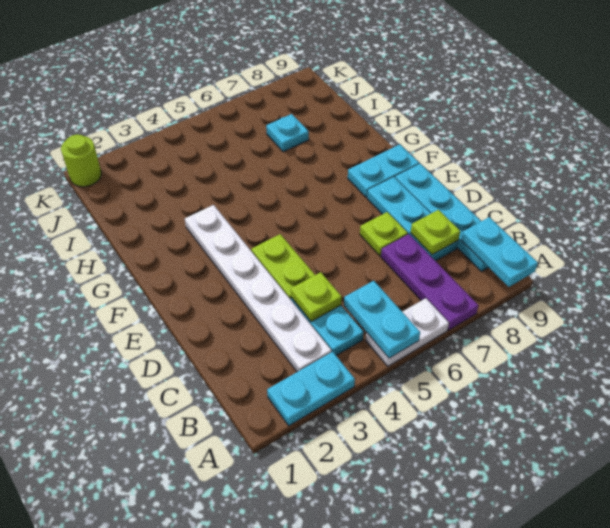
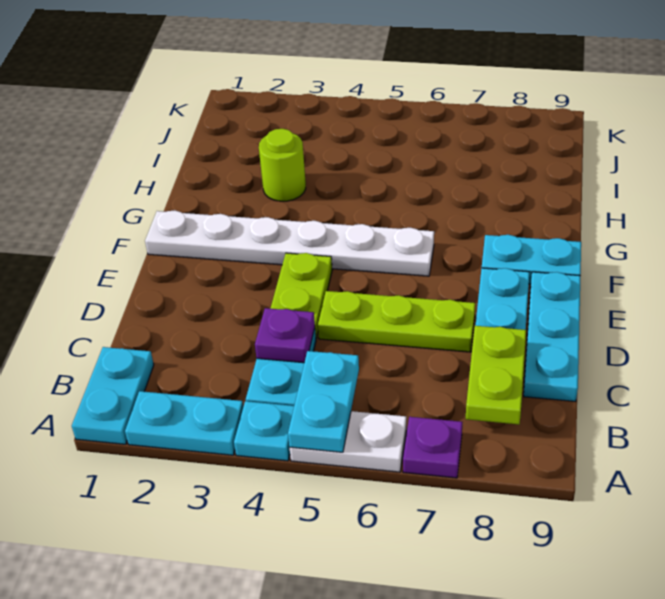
purple 1x3 plate [381,234,479,330] -> purple 1x1 plate [403,417,462,478]
cyan 1x2 plate [461,217,538,287] -> cyan 1x2 plate moved to [72,347,154,444]
white 1x6 plate [185,205,332,372] -> white 1x6 plate turned to [145,210,434,276]
cyan 1x4 plate [395,164,489,271] -> cyan 1x3 plate [524,272,580,401]
lime 1x1 plate [291,272,342,322] -> purple 1x1 plate [255,308,315,363]
lime 1x1 plate [410,210,460,255] -> lime 1x2 plate [466,326,526,424]
lime 1x1 plate [360,212,408,256] -> lime 1x3 plate [318,291,475,352]
cyan 1x1 plate [266,114,309,152] -> cyan 1x1 plate moved to [234,401,294,461]
lime 1x1 round brick [61,134,101,187] -> lime 1x1 round brick moved to [259,129,306,201]

